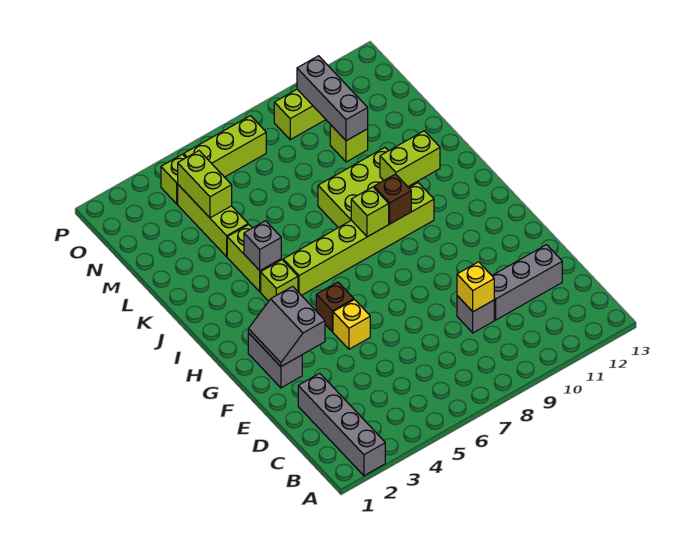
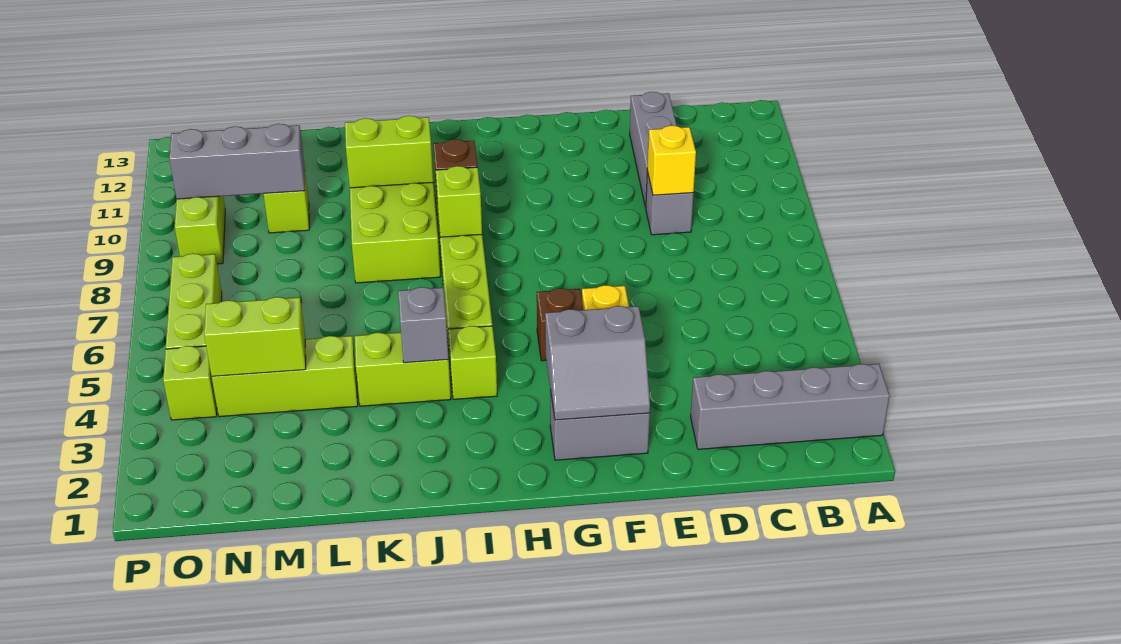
lime 1x2 brick [380,131,440,187] -> lime 1x2 brick turned to [345,116,433,188]

